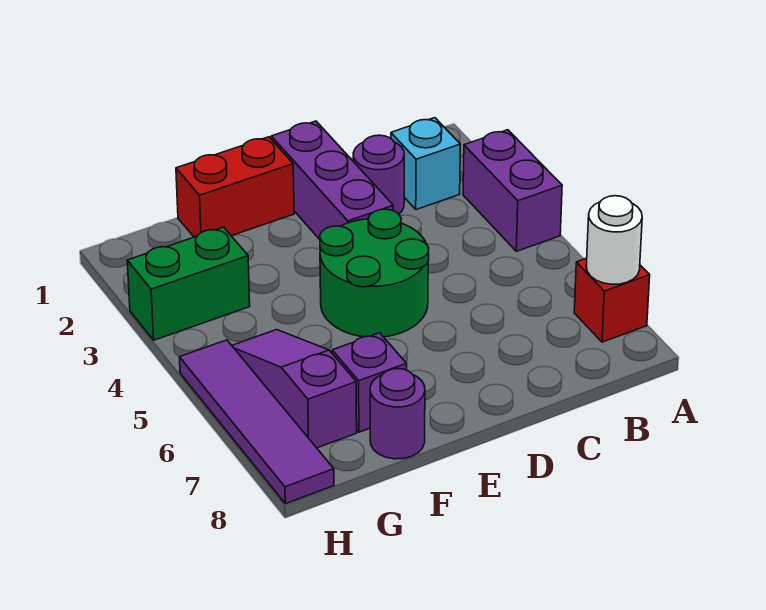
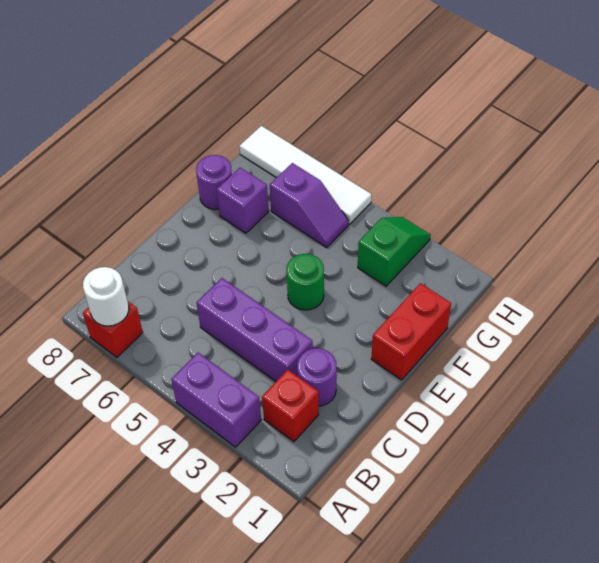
cyan 1x1 brick [391,118,460,210] -> red 1x1 brick [262,370,319,442]
purple 1x3 brick [271,121,393,239] -> purple 1x3 brick moved to [197,278,313,381]
green 2x2 round brick [320,209,429,337] -> green 1x1 round brick [287,254,324,310]
green 1x2 brick [127,227,250,340] -> green 1x2 slope [358,217,431,286]
purple 1x3 slope [232,330,357,448] -> purple 1x2 slope [270,163,349,247]
purple 1x4 tile [180,340,334,504] -> white 1x4 tile [239,126,372,224]

